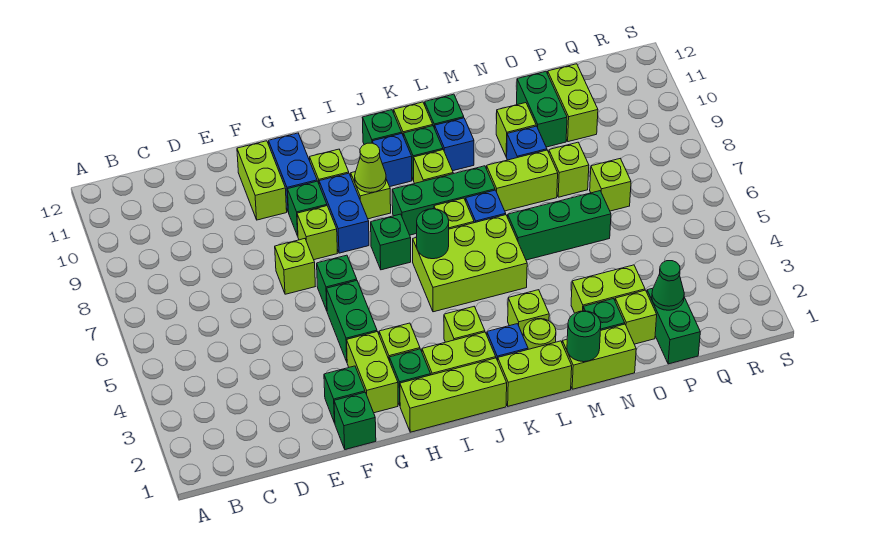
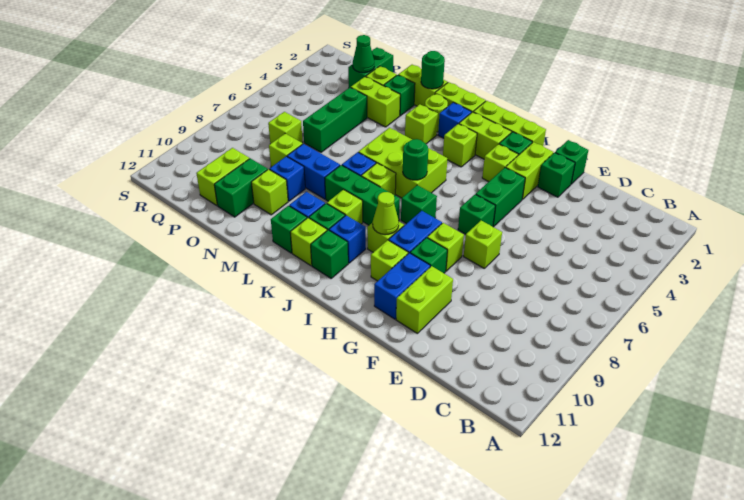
green 1x3 brick [508,191,611,260] -> green 1x3 brick turned to [303,87,367,152]
lime 1x2 brick [487,150,558,211] -> blue 1x2 brick [287,144,340,199]

